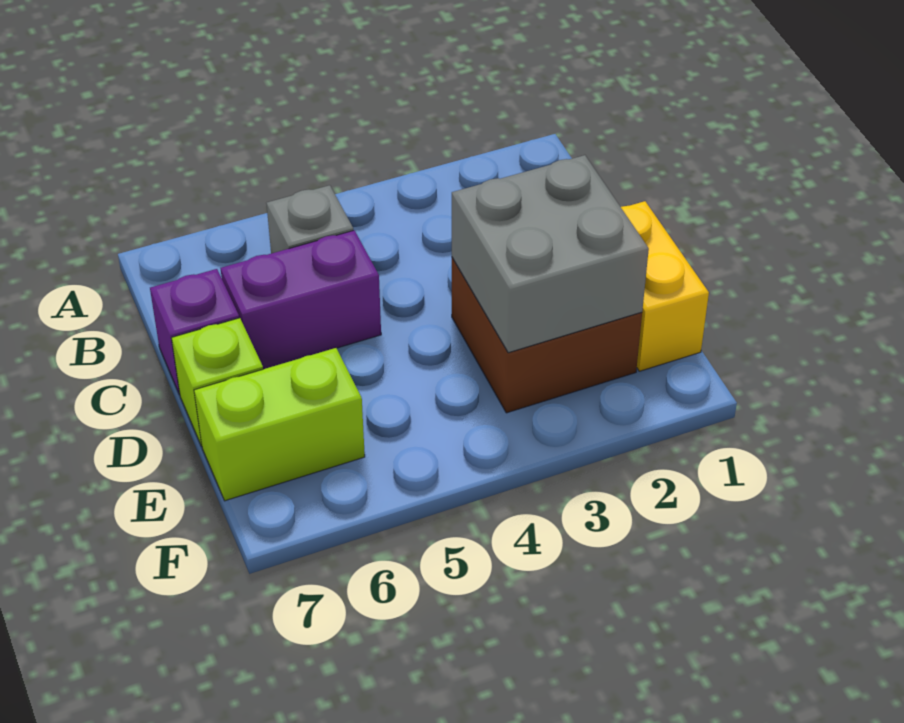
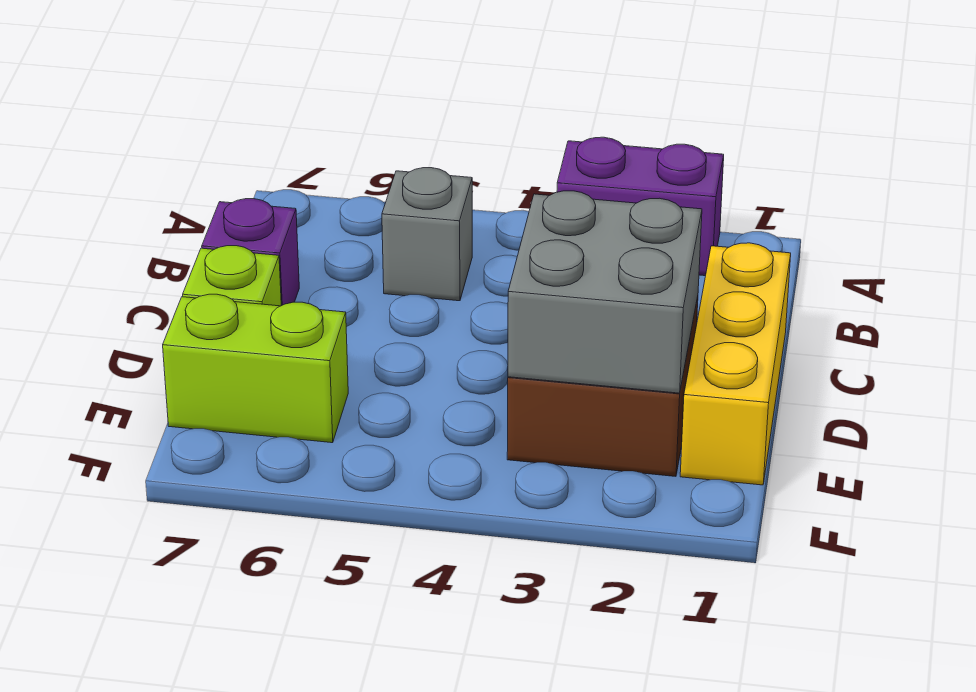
purple 1x2 brick [221,230,381,369] -> purple 1x2 brick moved to [557,137,724,276]
yellow 1x2 brick [621,201,709,371] -> yellow 1x3 brick [680,243,791,485]

